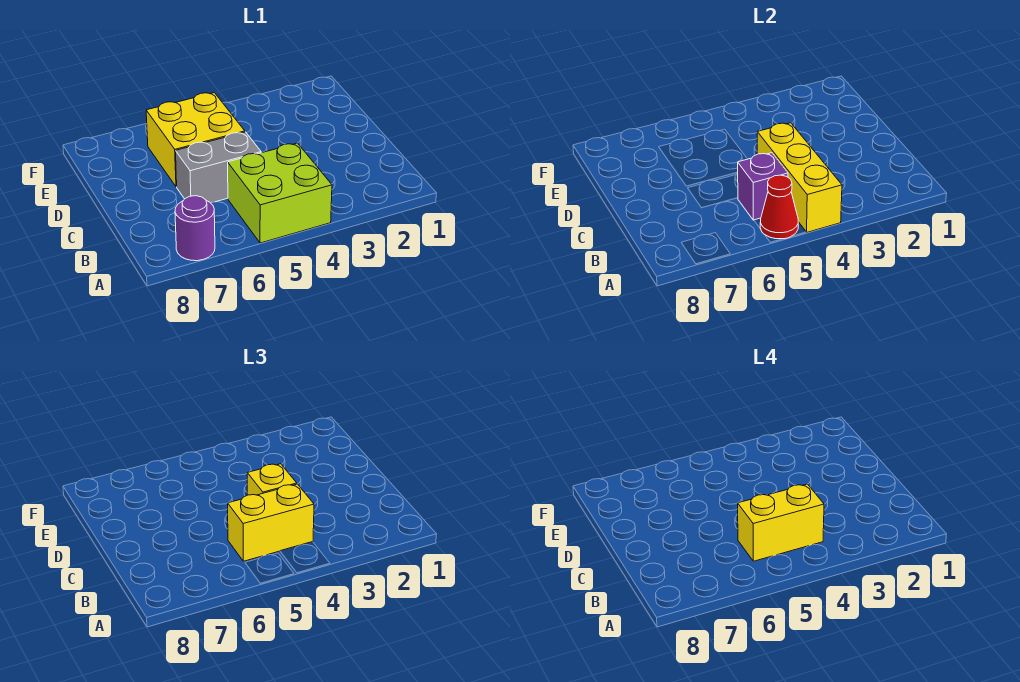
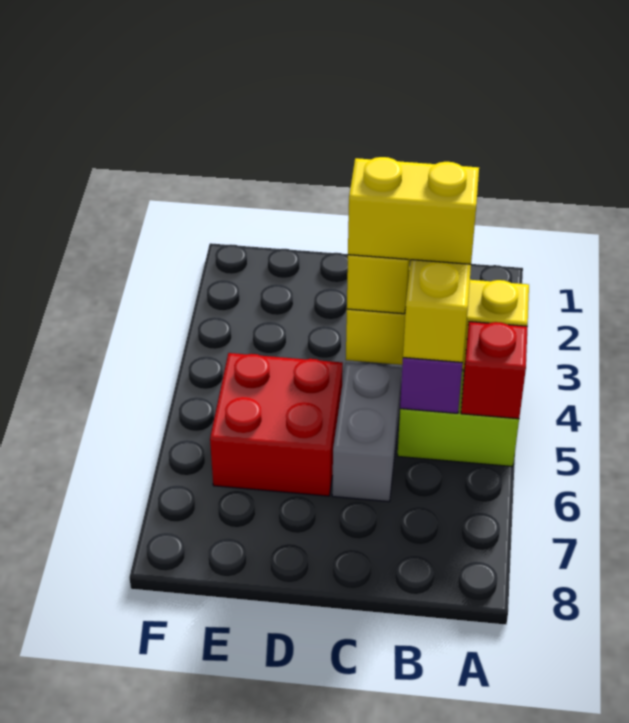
red 1x1 cone [760,175,798,239] -> red 1x1 brick [461,322,528,419]
purple 1x1 round brick [175,196,215,261] -> none
yellow 1x2 brick [738,484,824,561] -> yellow 1x2 brick turned to [348,157,479,264]
yellow 2x2 brick [146,93,245,187] -> red 2x2 brick [210,353,343,496]

